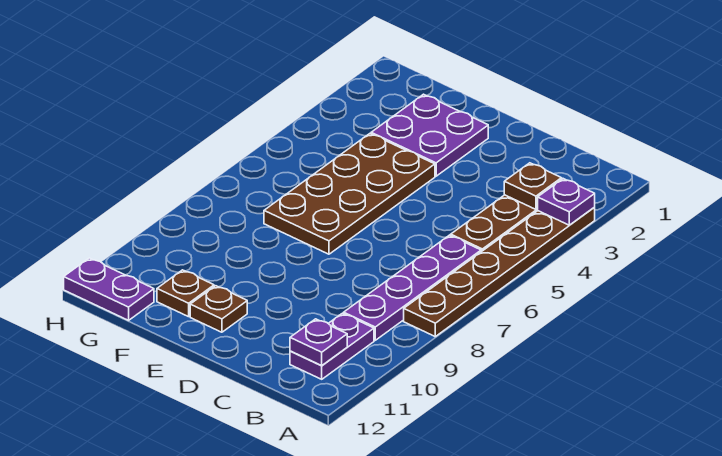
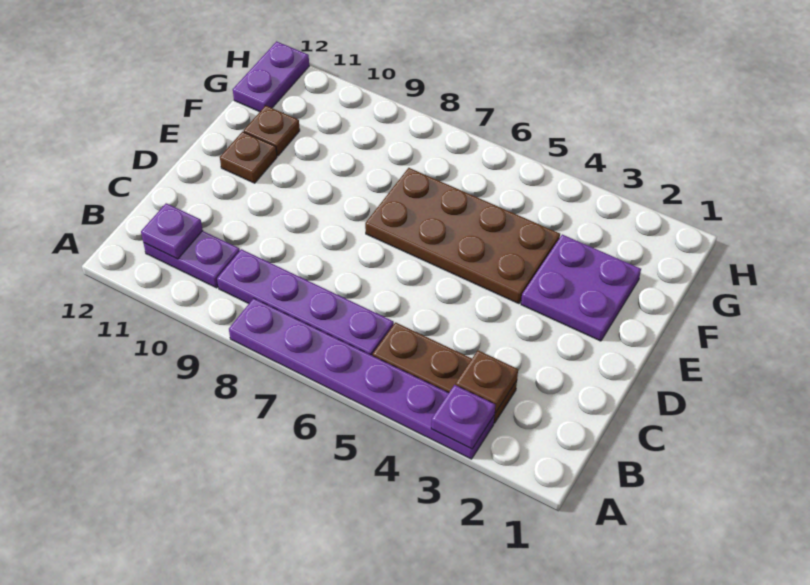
brown 1x6 plate [404,207,595,336] -> purple 1x6 plate [229,298,494,459]

